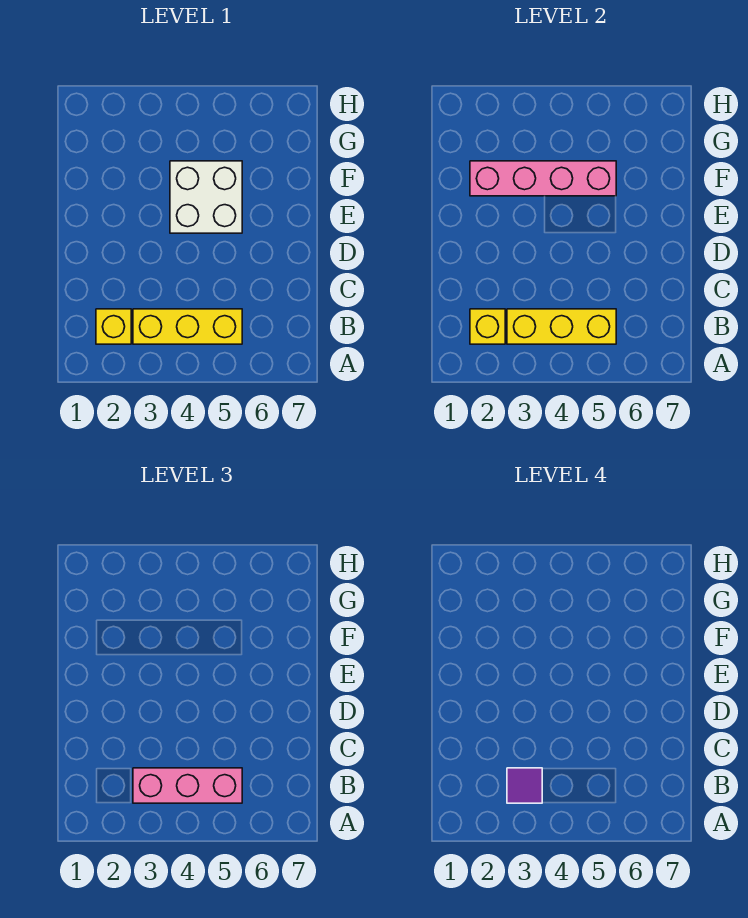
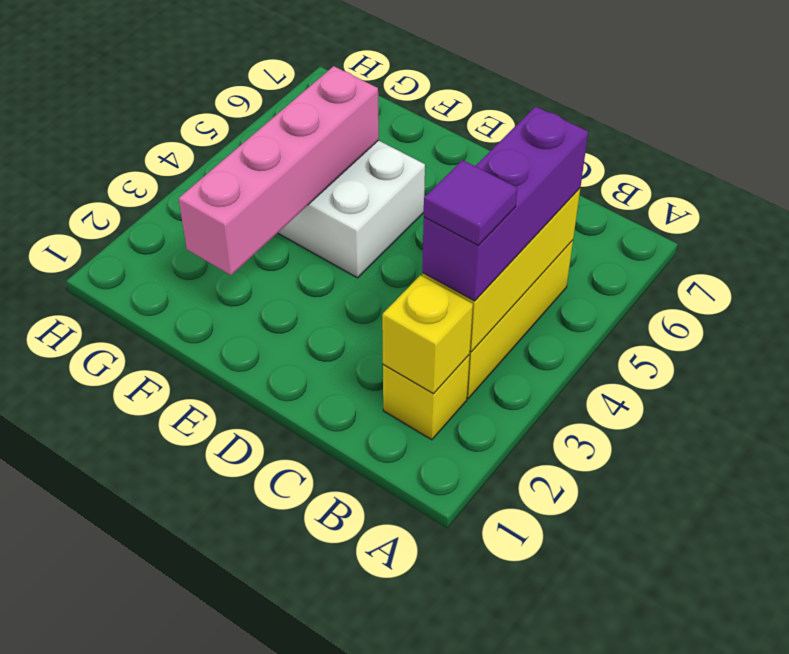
pink 1x3 brick [133,768,242,803] -> purple 1x3 brick [422,106,588,301]

